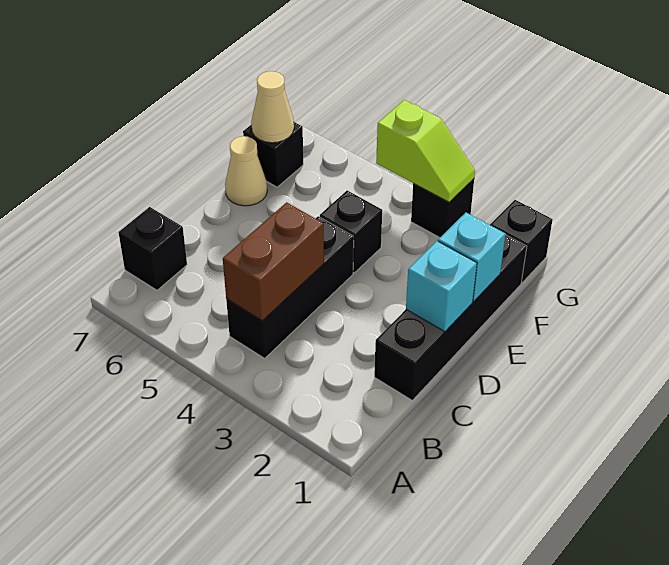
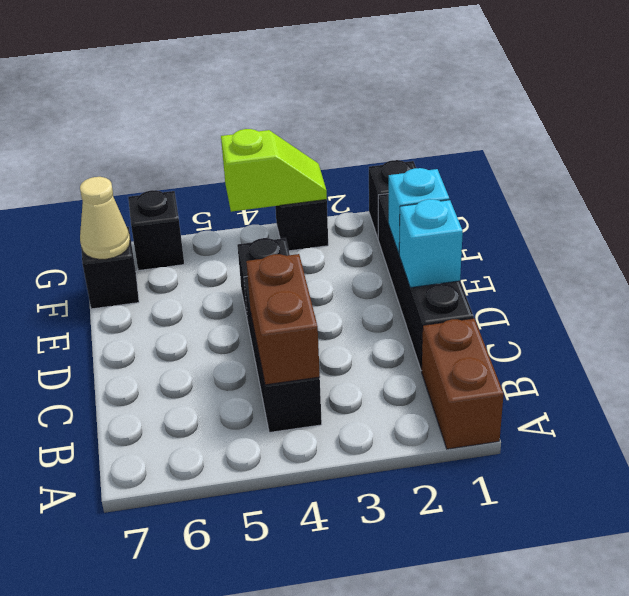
none -> brown 1x2 brick [422,318,504,449]
black 1x1 brick [118,207,187,290] -> black 1x1 brick moved to [128,190,184,271]
tan 1x1 cone [225,136,267,206] -> none

